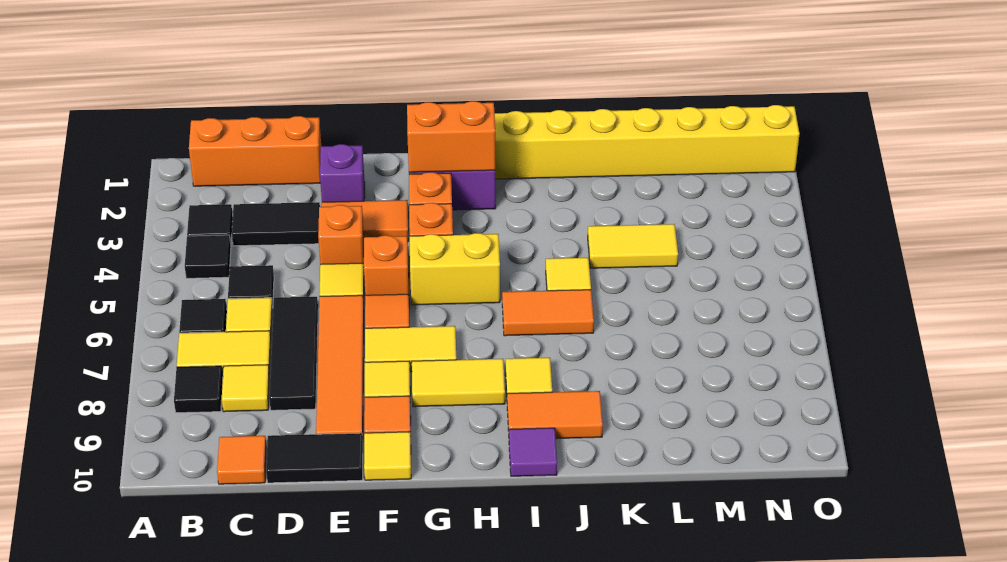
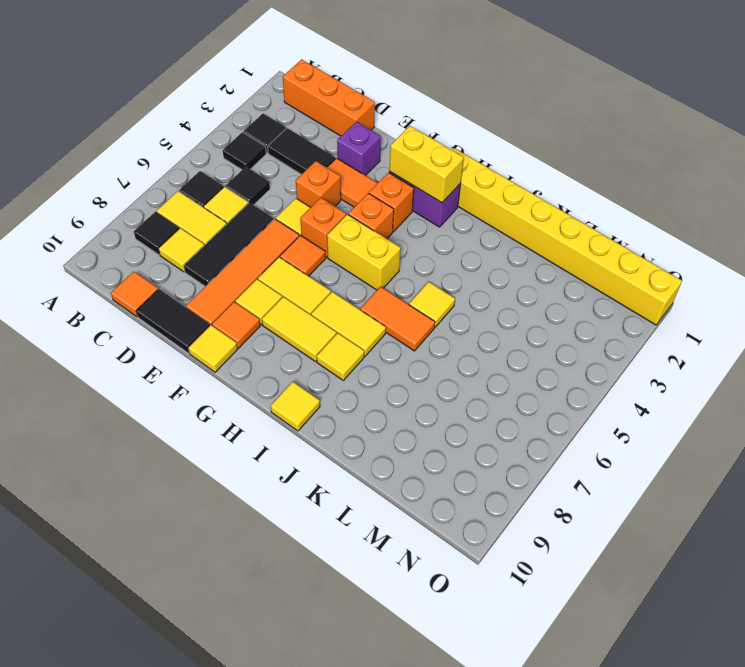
orange 1x2 brick [407,101,495,172] -> yellow 1x2 brick [389,126,464,203]
orange 1x2 tile [507,391,603,439] -> none
purple 1x1 tile [509,428,557,476] -> yellow 1x1 tile [270,382,320,431]
yellow 1x2 tile [588,224,678,268] -> yellow 1x2 tile moved to [311,292,386,356]

